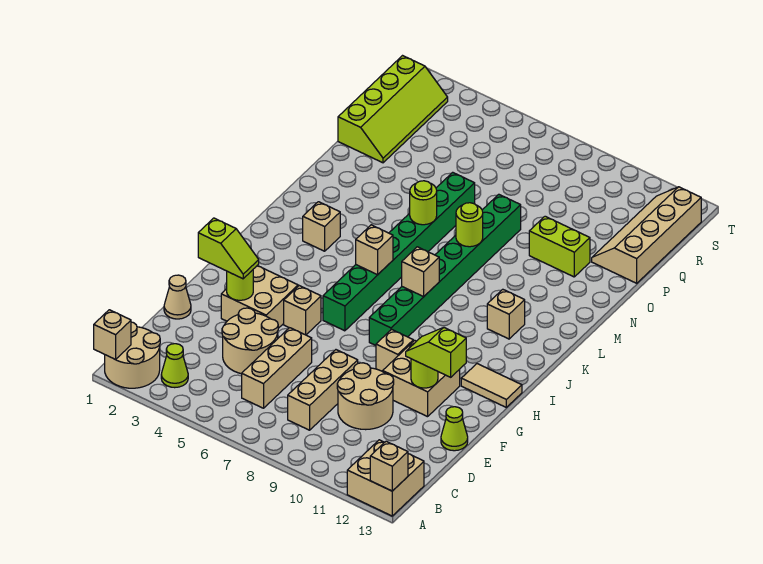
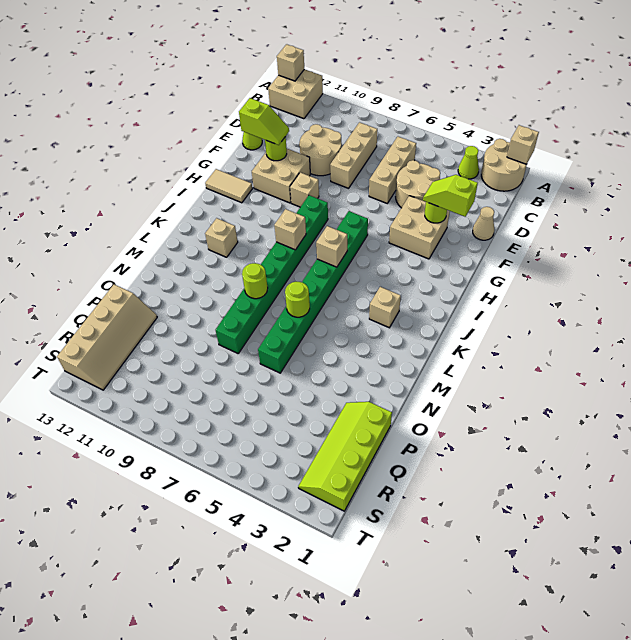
tan 1x1 brick [284,286,321,335] -> none
lime 1x2 brick [529,216,590,277] -> none

